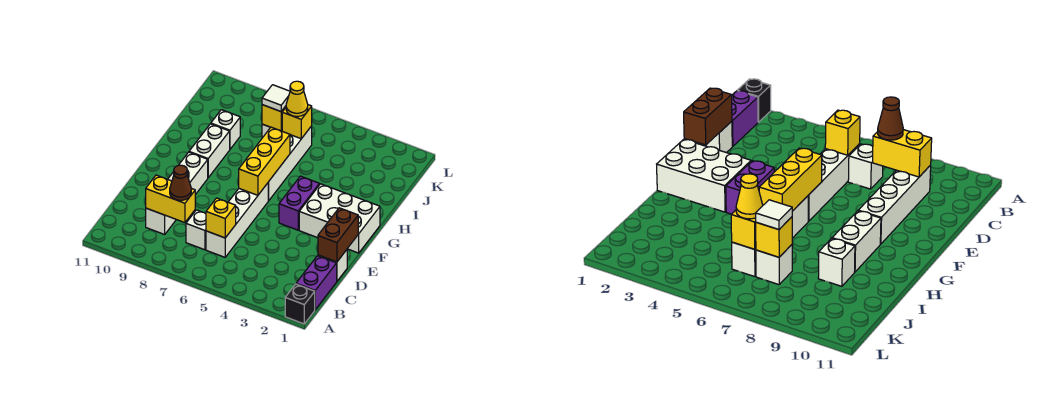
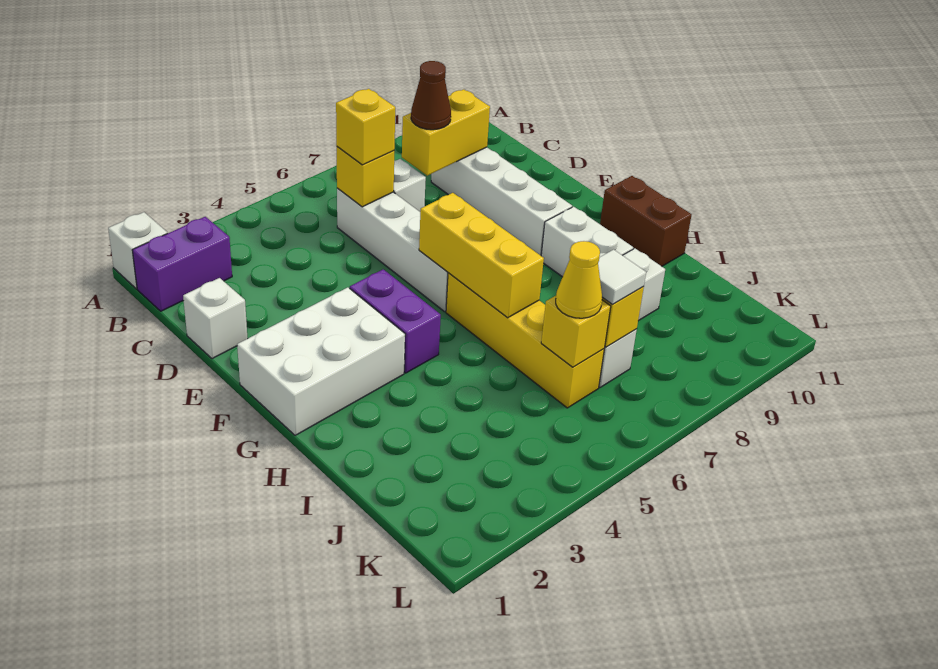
black 1x1 brick [285,284,315,324] -> white 1x1 brick [108,212,167,289]
purple 1x2 brick [296,256,337,310] -> purple 1x2 brick turned to [132,217,232,311]
none -> yellow 1x1 brick [336,89,395,165]
brown 1x2 brick [318,208,358,262] -> brown 1x2 brick moved to [600,176,691,266]
white 1x4 brick [268,126,312,201] -> yellow 1x4 brick [446,273,604,408]

